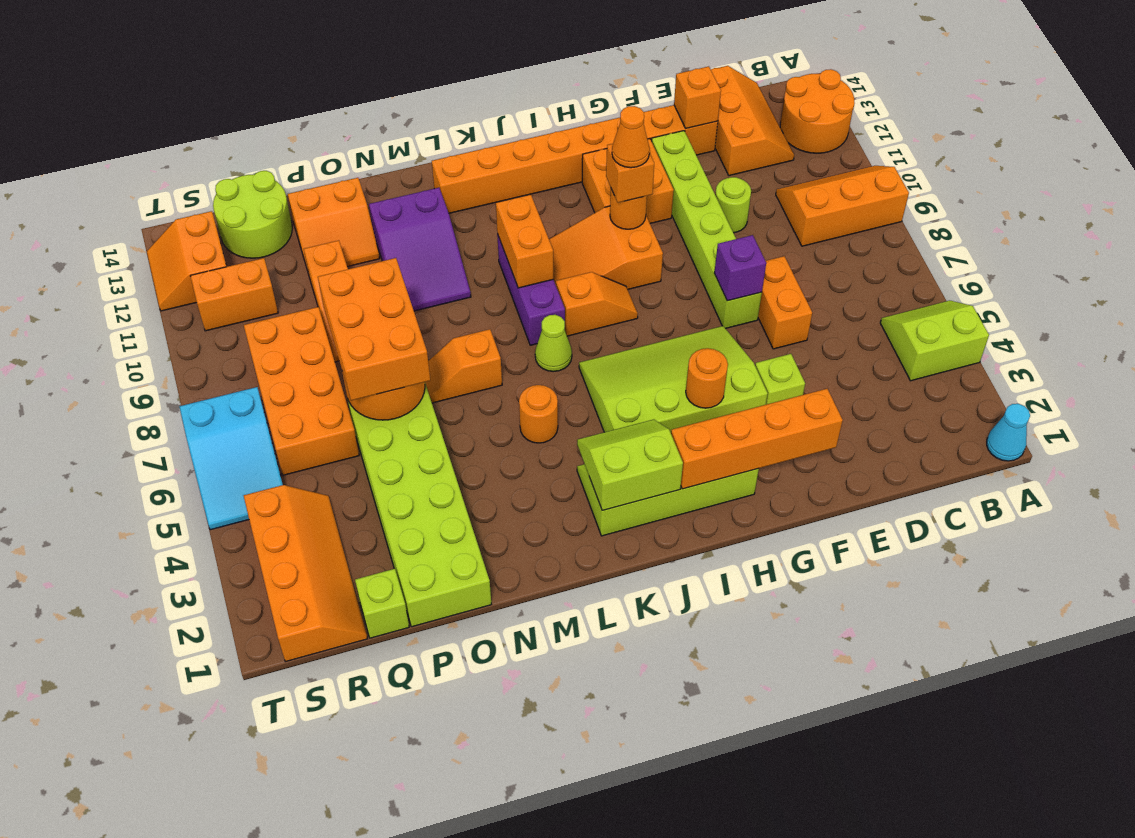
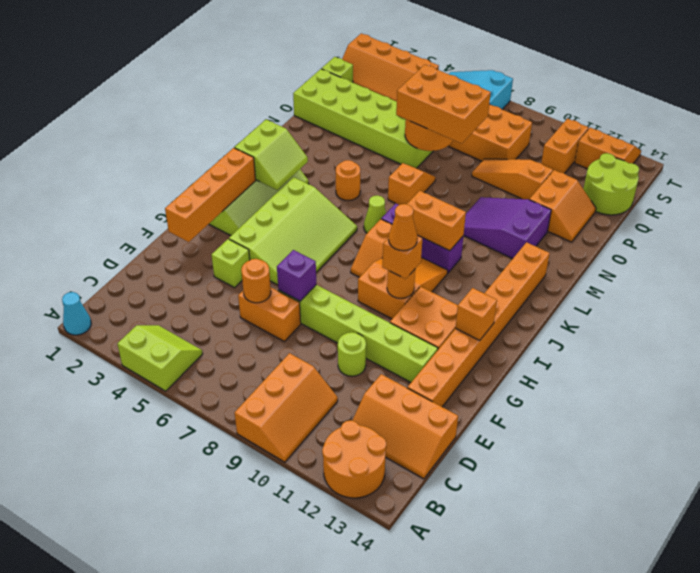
lime 2x2 slope [880,300,989,381] -> lime 2x2 slope turned to [117,325,203,391]
orange 1x1 brick [674,66,721,128] -> orange 1x1 brick moved to [456,288,497,341]
orange 1x1 round brick [686,348,728,408] -> orange 1x1 round brick moved to [241,259,271,303]
orange 2x2 slope [288,178,380,271] -> orange 2x2 slope turned to [529,170,596,242]

